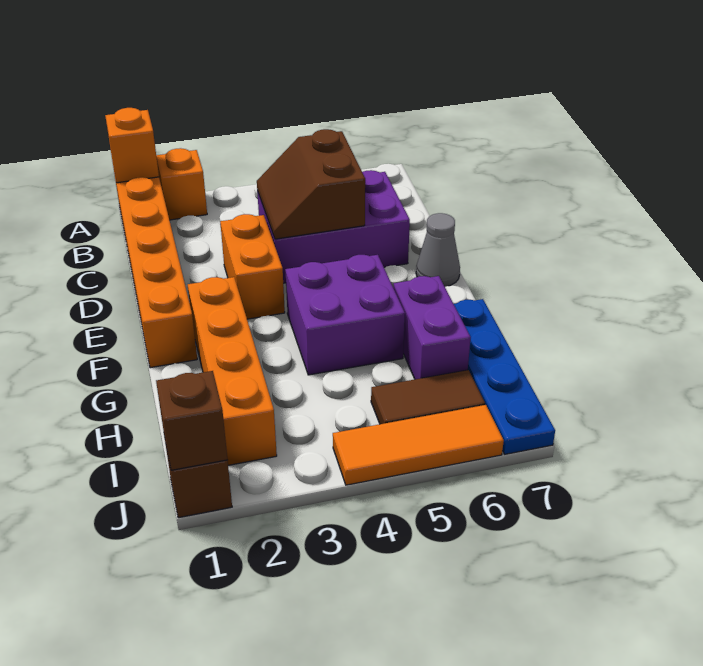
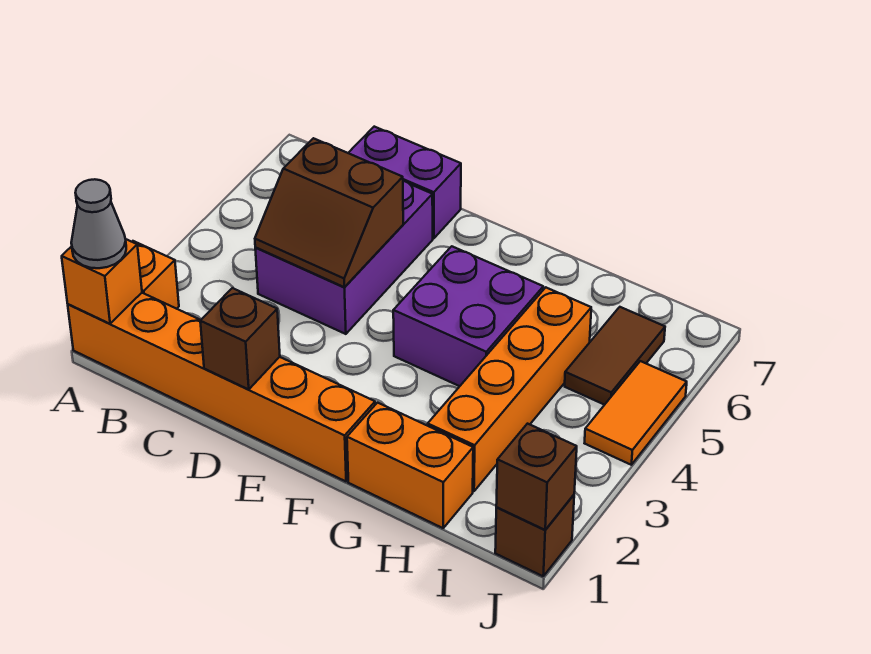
none -> brown 1x1 brick [200,288,280,390]
orange 1x2 brick [220,214,285,319] -> orange 1x2 brick moved to [347,403,473,528]
grey 1x1 cone [416,213,460,287] -> grey 1x1 cone moved to [71,179,126,268]
orange 1x4 brick [188,277,277,465] -> orange 1x4 brick turned to [428,288,591,491]
purple 1x2 brick [394,276,471,379] -> purple 1x2 brick moved to [349,127,461,238]
blue 1x4 plate [454,299,555,454] -> none
orange 1x3 tile [333,405,504,485] -> orange 1x2 tile [585,361,687,465]

